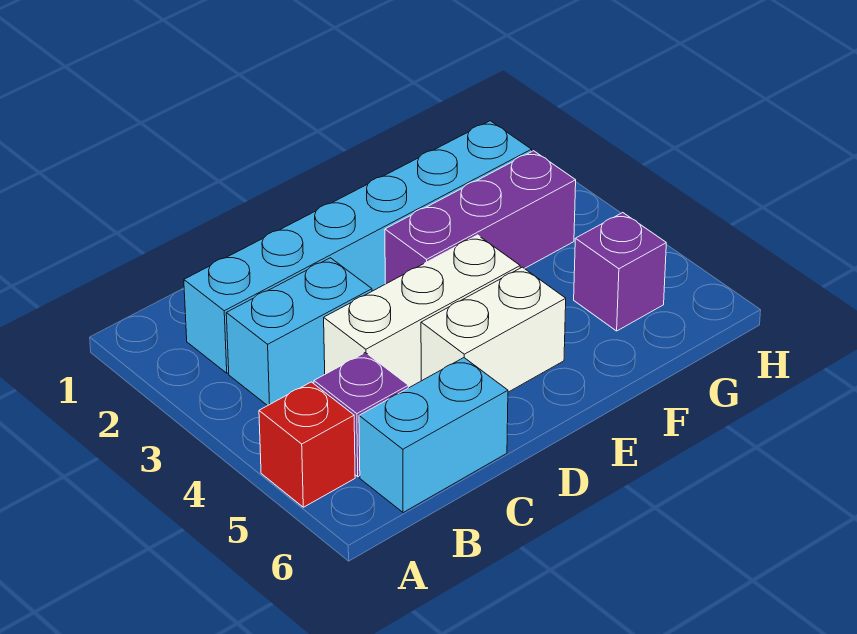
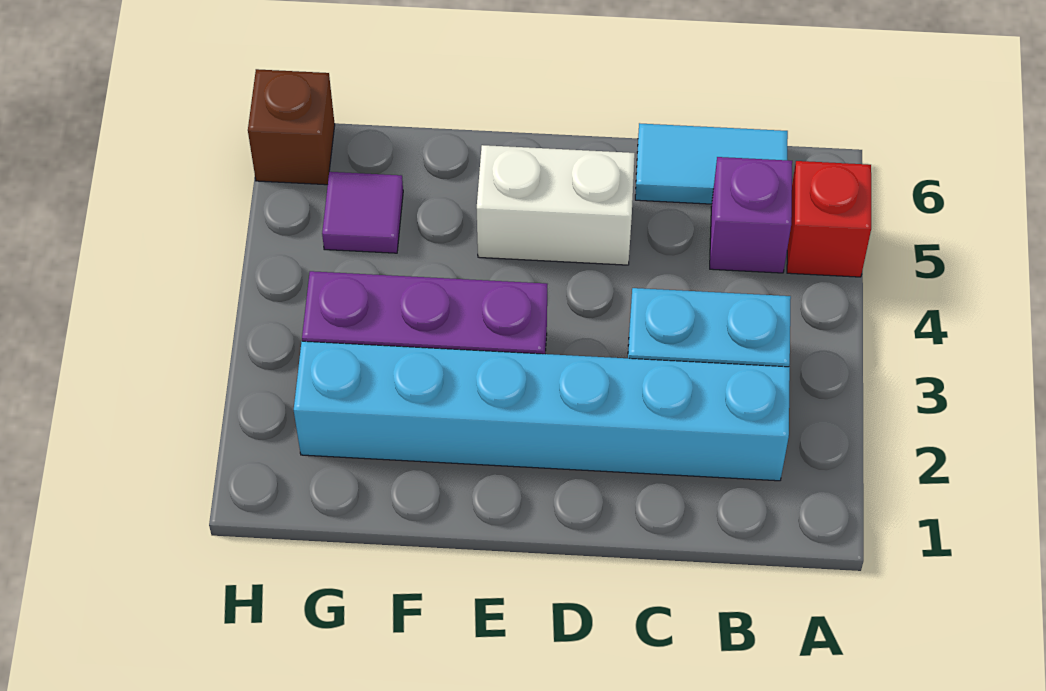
cyan 1x2 brick [359,358,508,513] -> cyan 1x2 tile [635,123,788,204]
white 1x3 brick [324,235,520,388] -> none
purple 1x1 brick [574,213,666,331] -> purple 1x1 tile [322,172,403,253]
none -> brown 1x1 brick [248,69,335,185]

